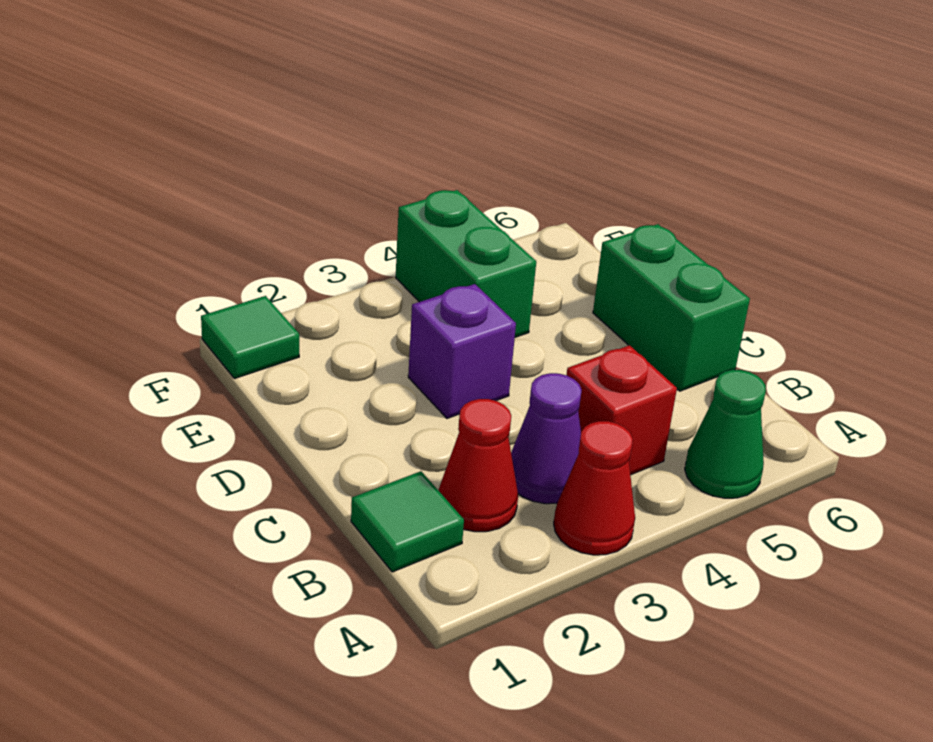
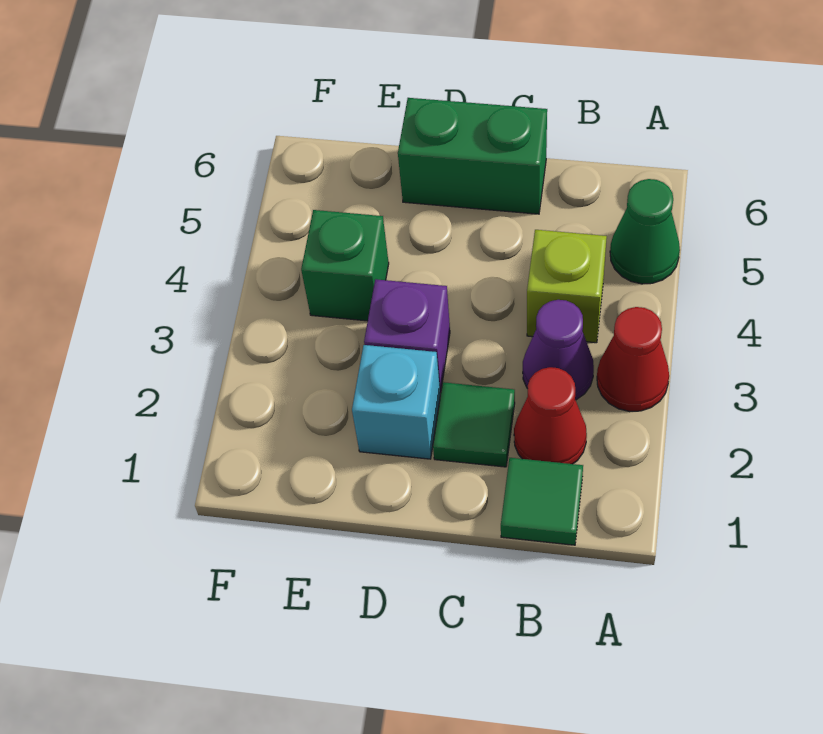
red 1x1 brick [567,345,677,475] -> lime 1x1 brick [527,230,607,343]
none -> cyan 1x1 brick [352,345,440,459]
green 1x2 brick [396,190,536,337] -> green 1x1 brick [301,210,389,321]
green 1x1 tile [201,296,299,379] -> green 1x1 tile moved to [433,382,515,467]

